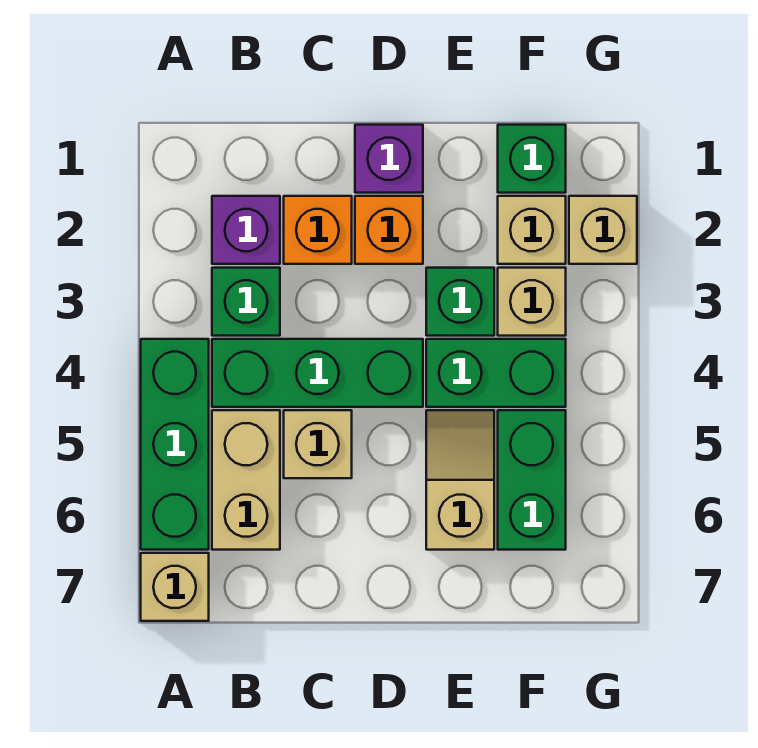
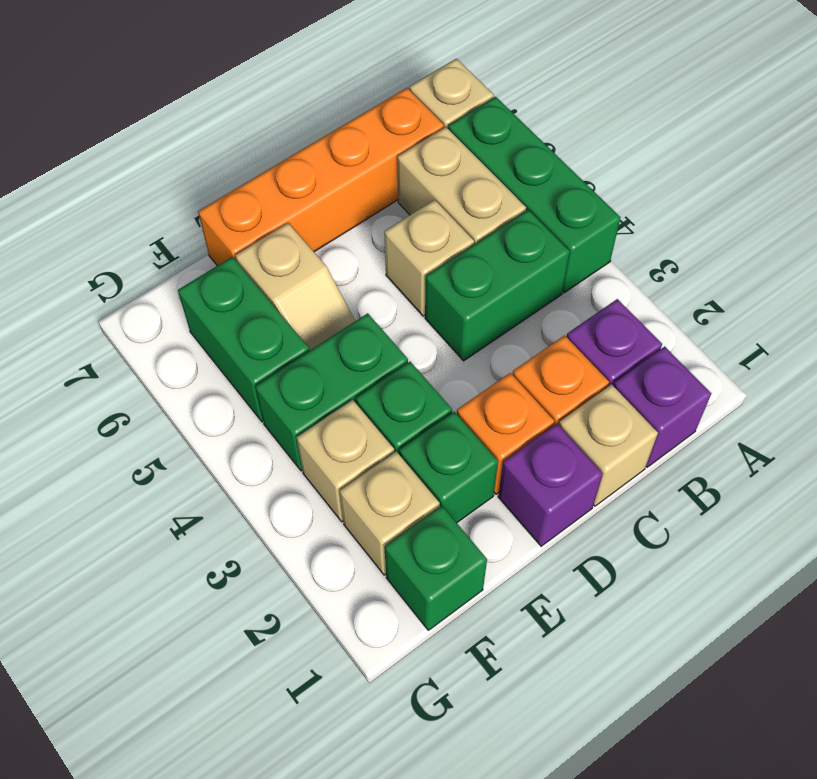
none -> purple 1x1 brick [613,346,711,467]
green 1x1 brick [212,268,280,336] -> green 1x1 brick moved to [399,412,498,523]
green 1x3 brick [212,339,423,407] -> green 1x2 brick [425,210,570,361]
none -> orange 1x4 brick [198,88,444,266]
tan 1x1 brick [569,196,637,264] -> tan 1x1 brick moved to [559,384,658,506]

